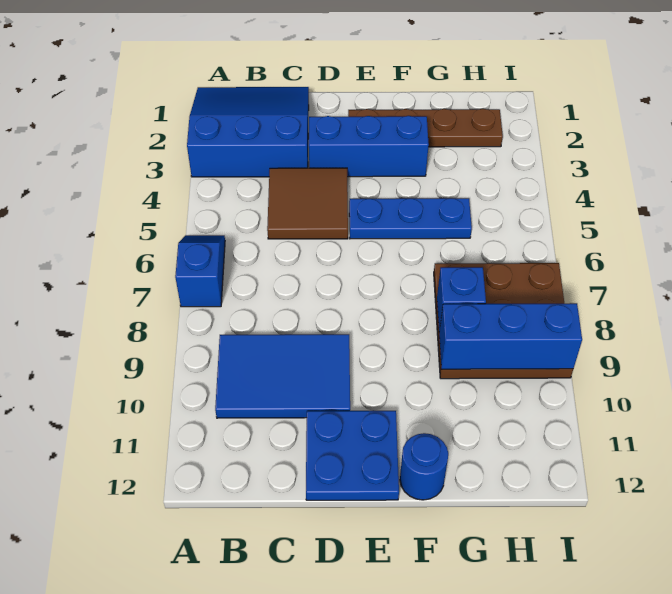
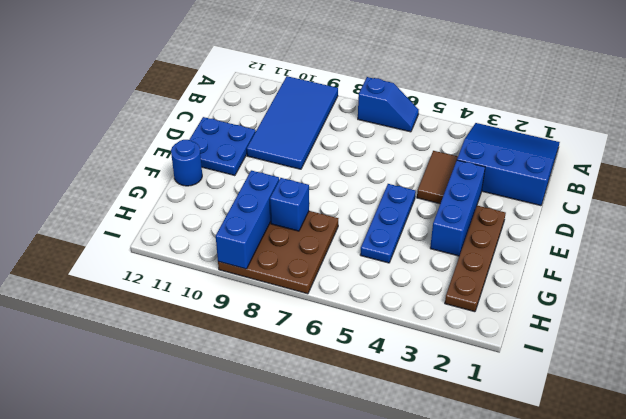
blue 3x3 slope [187,87,309,177] -> blue 3x3 slope turned to [457,123,560,206]
blue 2x3 tile [215,334,350,418] -> blue 2x4 tile [247,76,338,169]
brown 2x2 tile [267,168,348,239] -> brown 1x2 tile [417,151,458,204]

